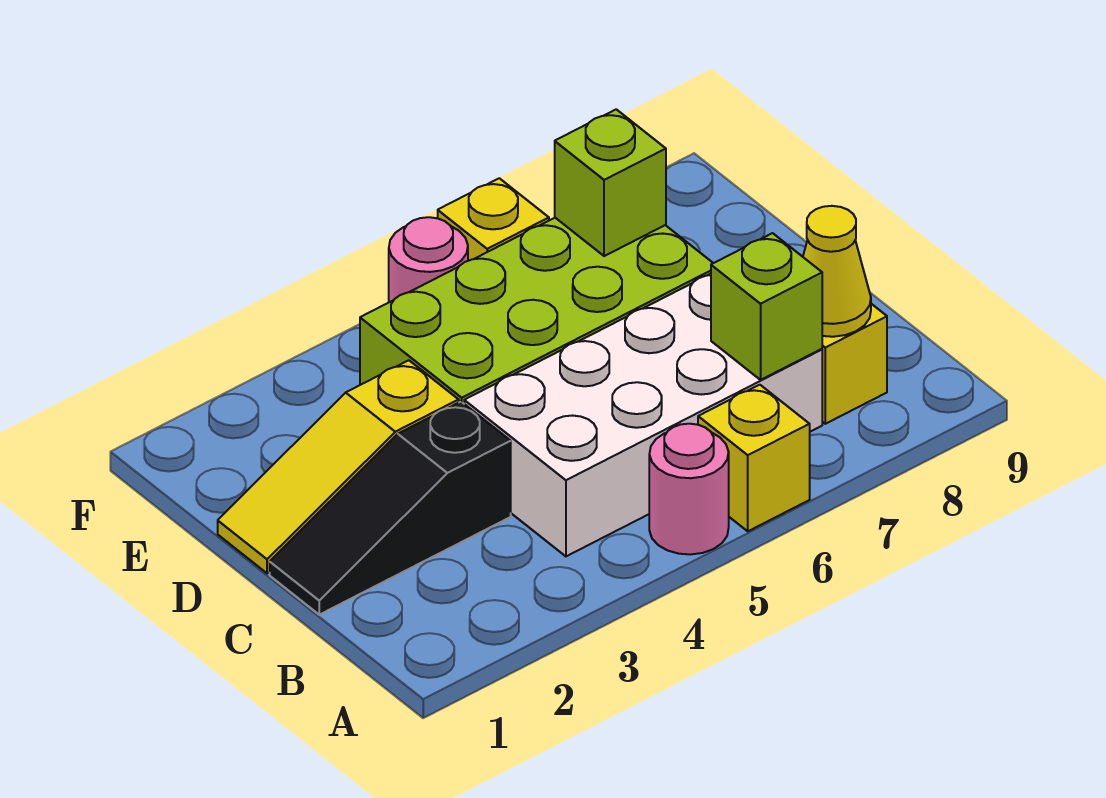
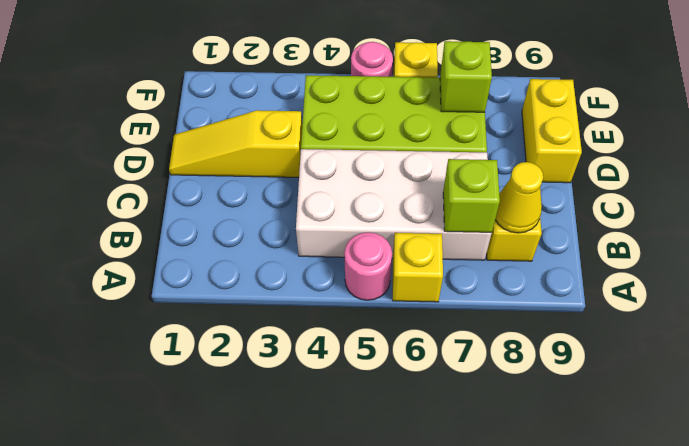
black 1x3 slope [270,402,511,615] -> none
none -> yellow 1x2 brick [522,79,582,183]

